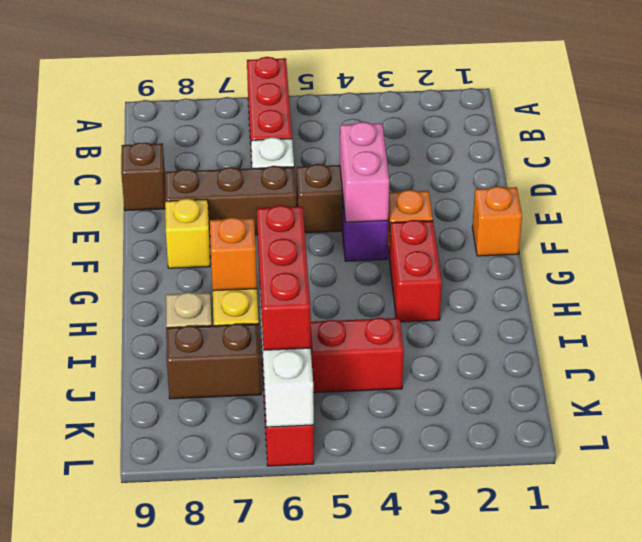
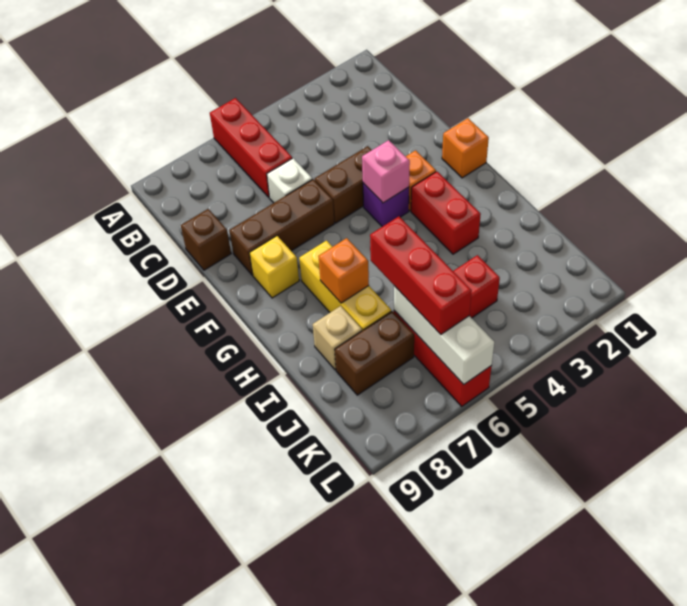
pink 1x2 brick [340,122,389,222] -> pink 1x1 brick [362,140,410,203]

